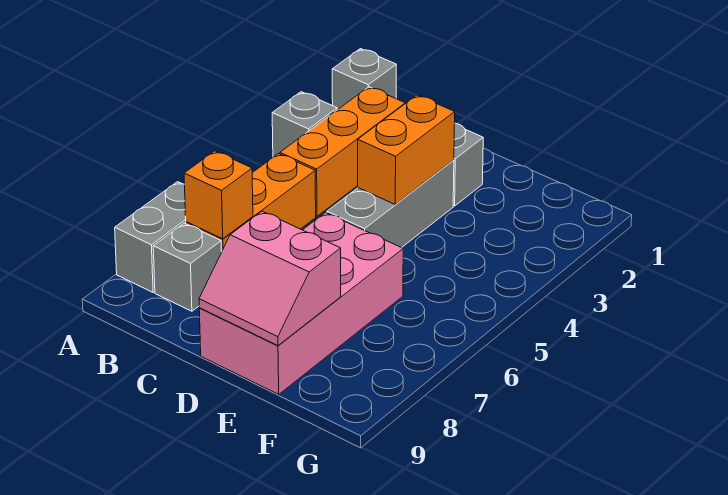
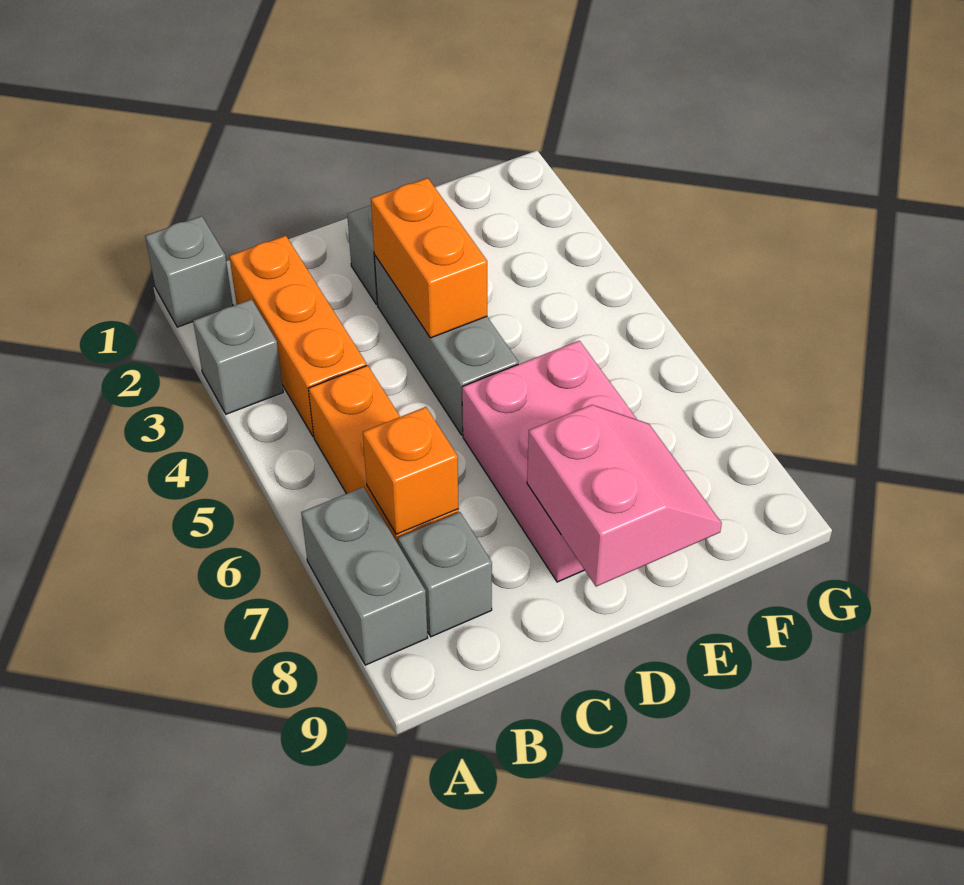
pink 2x4 brick [199,213,403,394] -> pink 2x3 brick [462,341,637,582]
pink 2x2 slope [199,211,341,346] -> pink 2x2 slope turned to [527,405,722,587]

